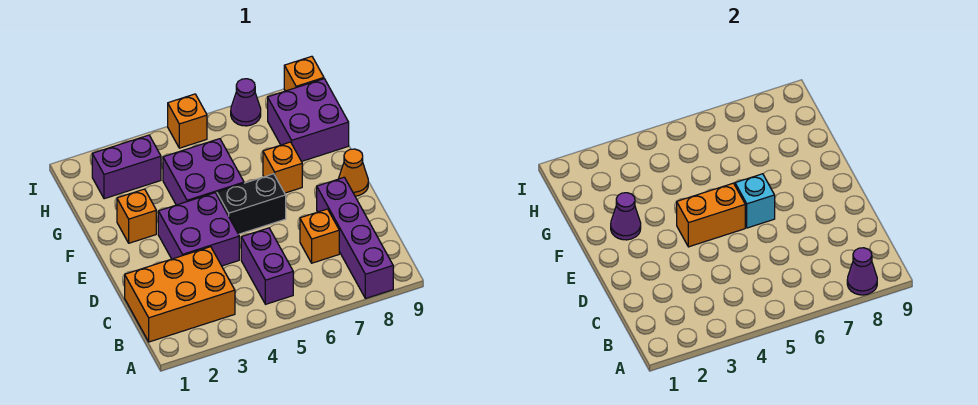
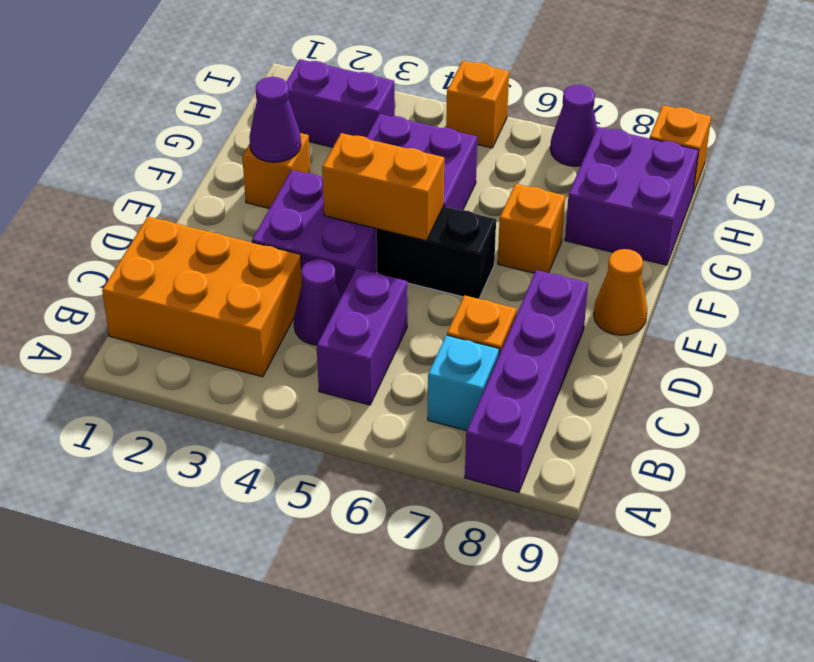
purple 1x1 cone [847,248,877,295] -> purple 1x1 cone moved to [294,259,341,345]
cyan 1x1 brick [735,174,775,228] -> cyan 1x1 brick moved to [428,335,499,431]

